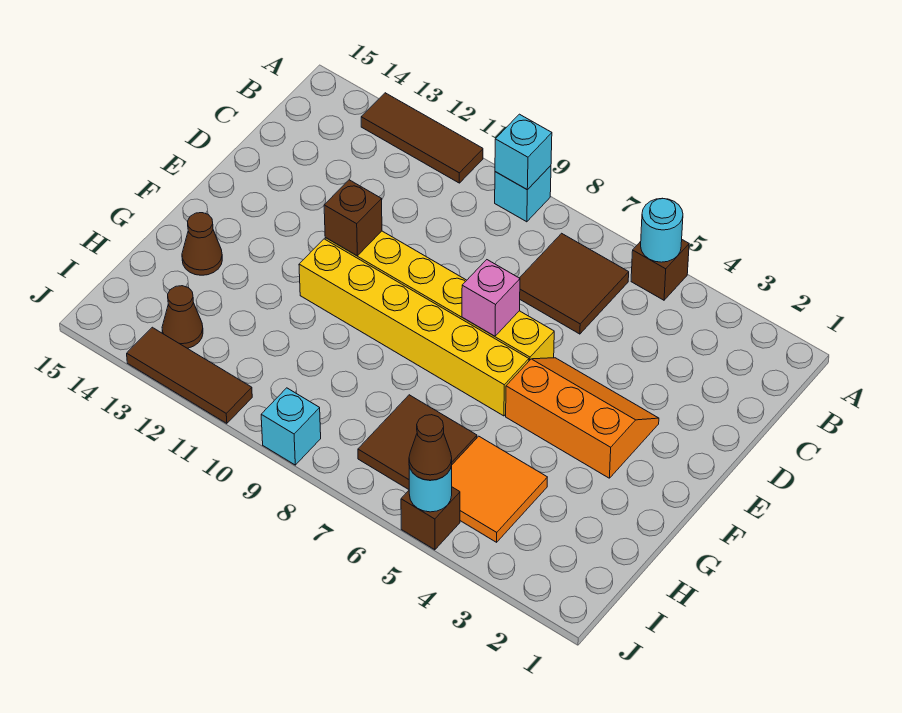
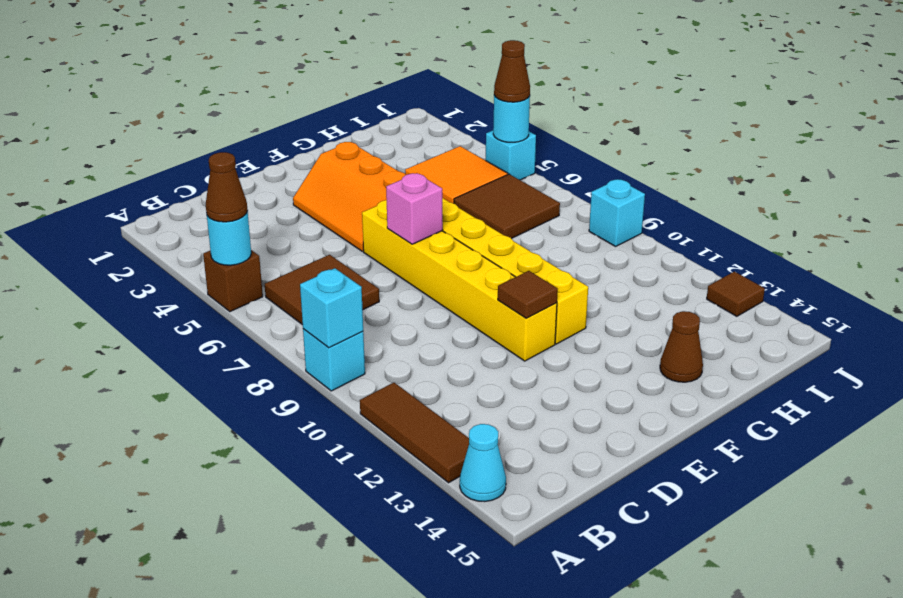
none -> cyan 1x1 cone [460,424,506,501]
brown 1x1 brick [324,180,382,256] -> brown 1x1 tile [498,271,558,318]
brown 1x1 cone [162,286,203,348] -> brown 1x1 cone moved to [206,152,248,222]
brown 1x1 brick [401,487,460,550] -> cyan 1x1 brick [486,131,536,180]
brown 1x3 tile [127,327,252,423] -> brown 1x1 tile [707,271,765,316]

